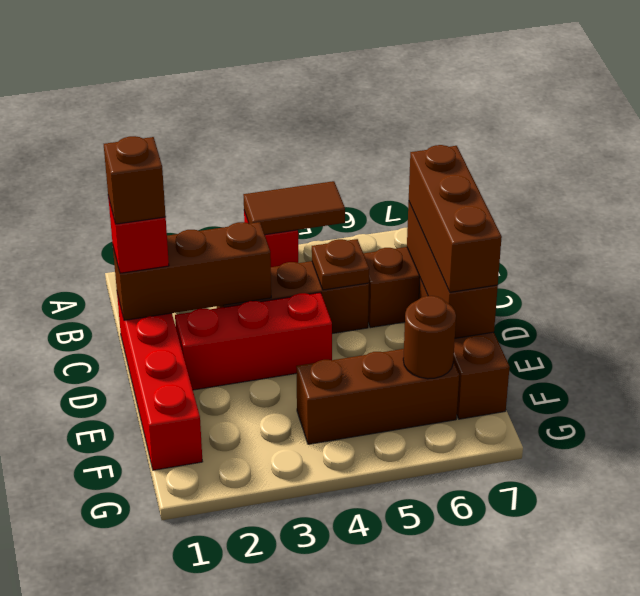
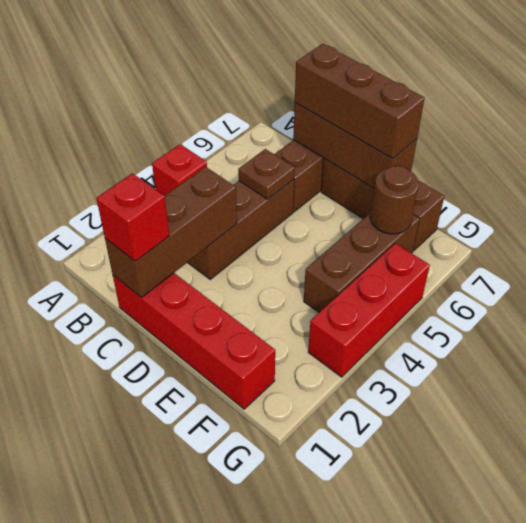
brown 1x2 tile [243,181,345,235] -> none
brown 1x1 brick [104,136,166,224] -> none
red 1x3 brick [175,292,332,390] -> red 1x3 brick moved to [308,243,430,377]

